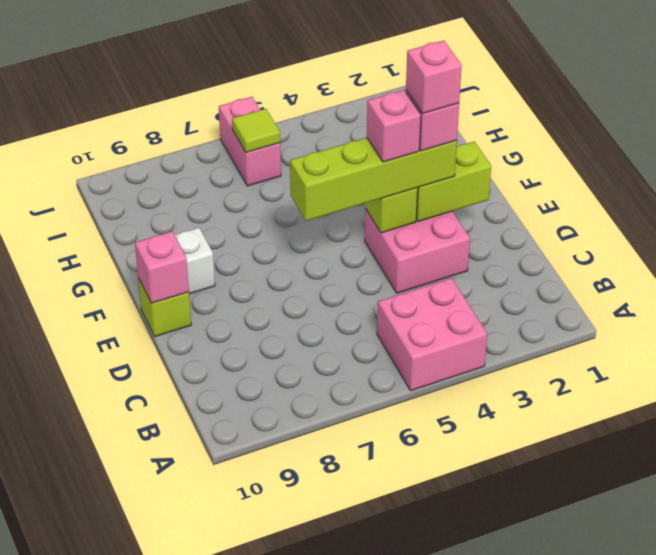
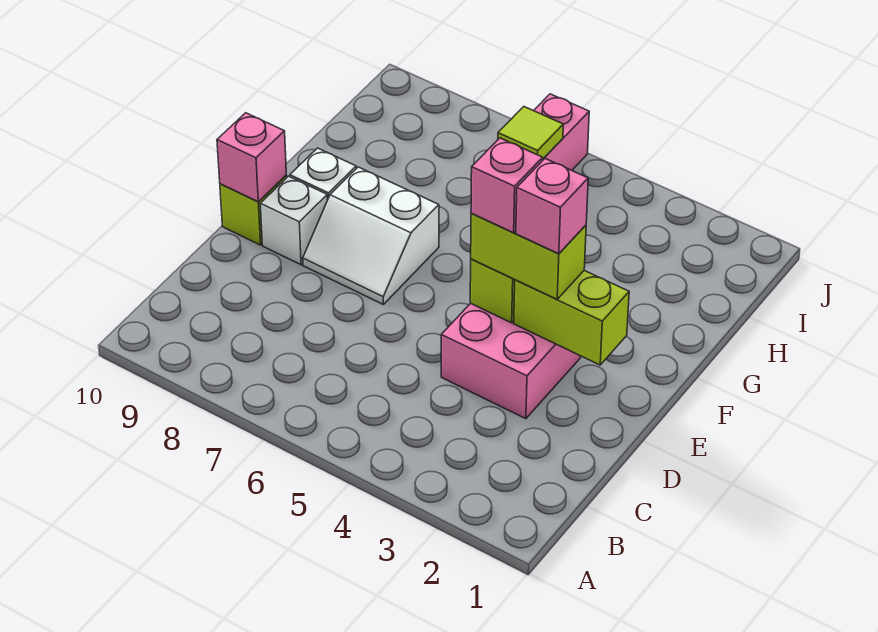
pink 2x2 brick [377,278,487,391] -> none
lime 1x4 brick [290,138,457,221] -> lime 1x2 brick [471,213,586,299]
pink 1x1 brick [406,40,462,113] -> none
none -> white 2x2 slope [303,167,439,305]
none -> white 1x1 brick [260,176,328,265]

